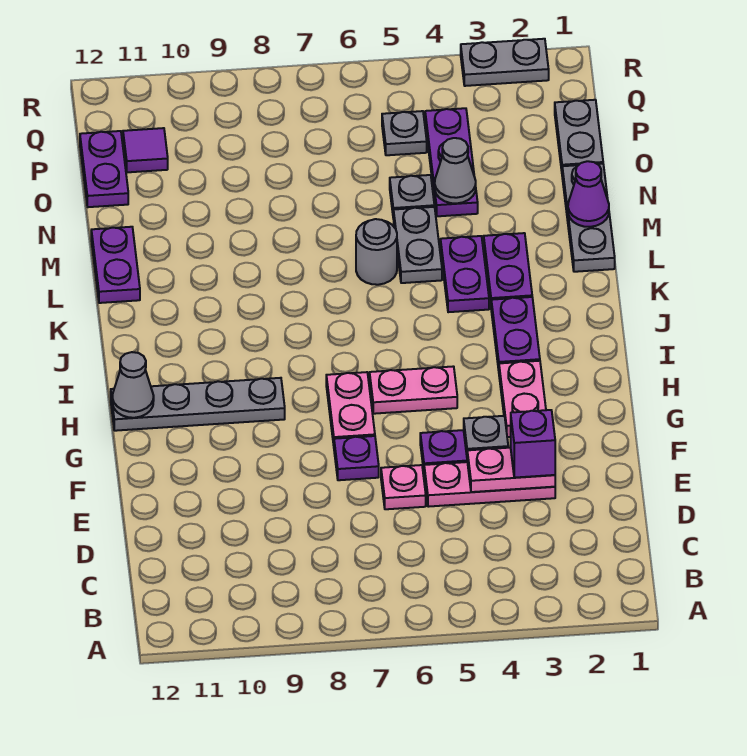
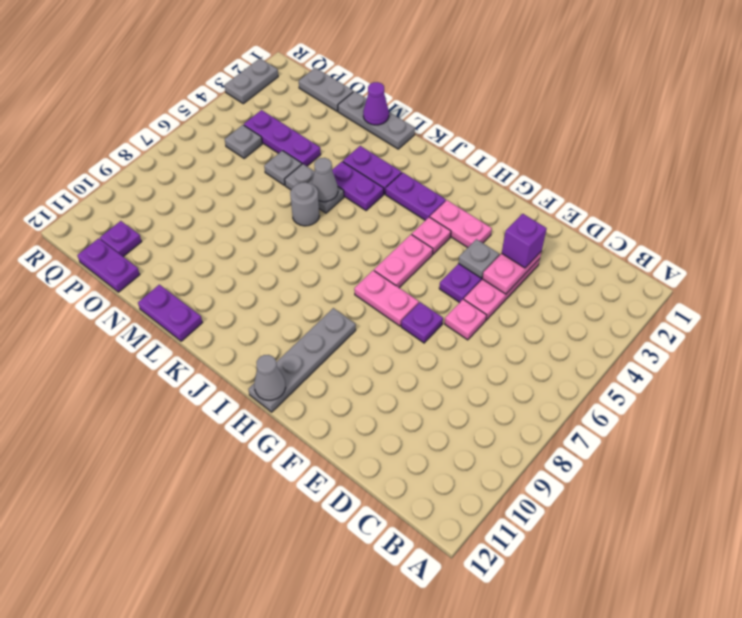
none -> pink 1x1 plate [412,217,451,254]
grey 1x1 cone [435,138,476,203] -> grey 1x1 cone moved to [312,158,338,202]
purple 1x1 tile [123,128,168,172] -> purple 1x1 plate [100,221,142,257]

